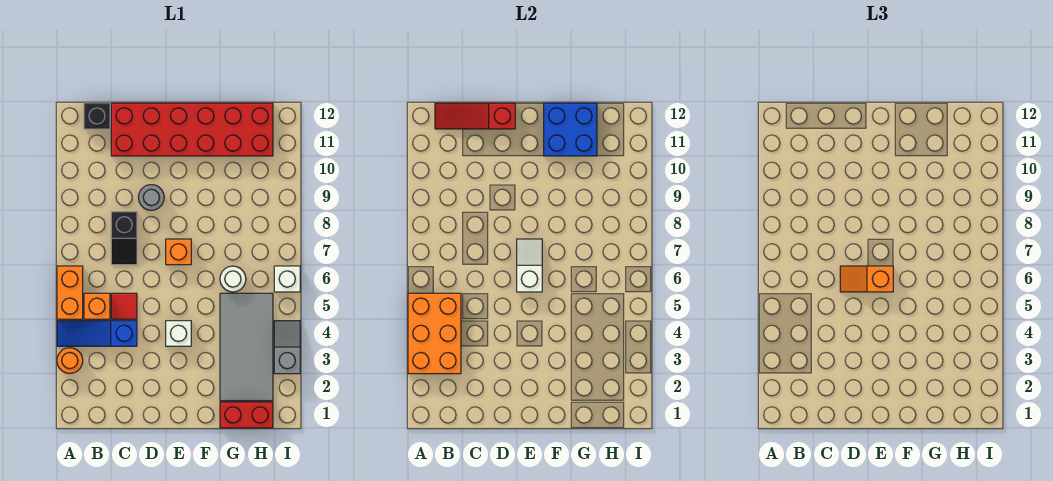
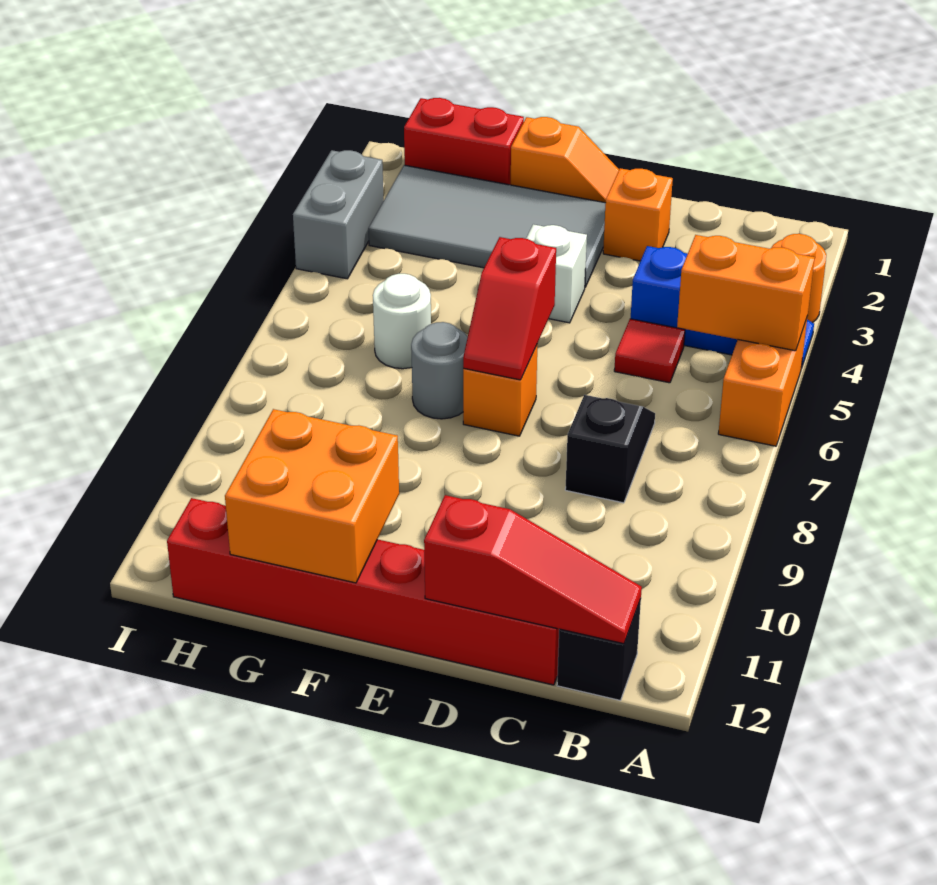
orange 2x3 brick [408,293,461,374] -> orange 1x2 brick [677,235,815,351]
orange 1x1 brick [84,293,110,319] -> orange 1x1 brick moved to [603,168,673,261]
red 2x6 brick [111,103,273,156] -> red 1x6 brick [167,498,559,685]
orange 1x2 slope [840,266,893,292] -> orange 1x2 slope moved to [511,117,619,203]
grey 1x1 round brick [138,185,164,210] -> grey 1x1 round brick moved to [411,322,468,419]
white 1x2 slope [517,239,542,292] -> red 1x2 slope [463,237,556,380]
blue 2x2 brick [544,103,597,156] -> orange 2x2 brick [225,409,399,583]
grey 2x4 tile [220,293,273,401] -> grey 2x4 tile turned to [368,165,606,287]
grey 1x2 slope [274,321,300,374] -> grey 1x2 brick [293,150,384,279]
white 1x1 brick [274,266,300,292] -> none

